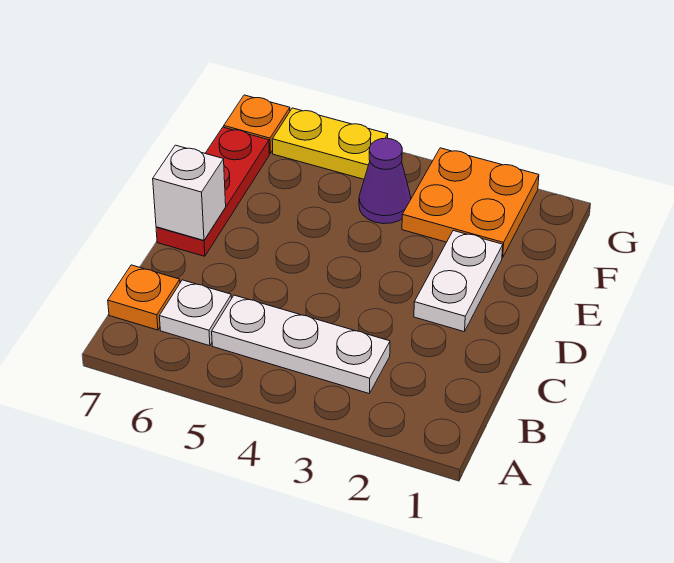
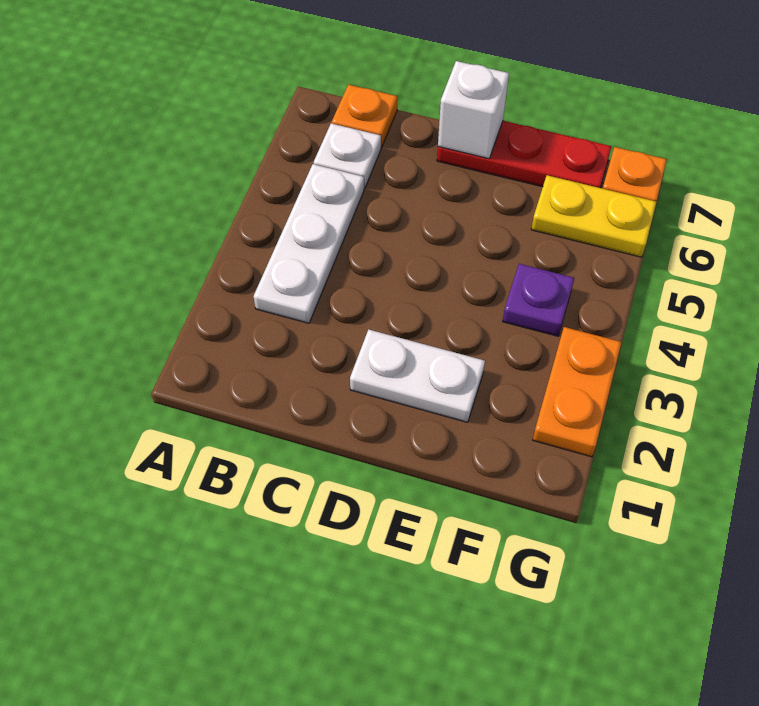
orange 2x2 plate [402,148,539,258] -> orange 1x2 plate [533,327,622,457]
purple 1x1 cone [359,138,411,224] -> purple 1x1 plate [503,264,574,336]
yellow 1x2 plate [272,108,388,179] -> yellow 1x2 plate turned to [531,175,656,257]

